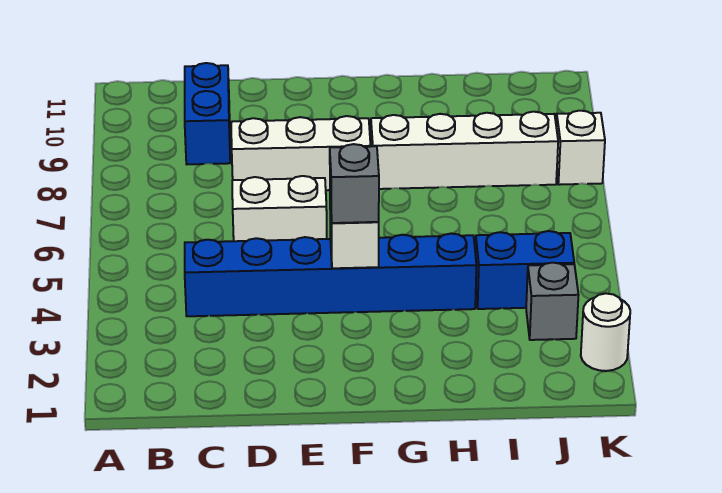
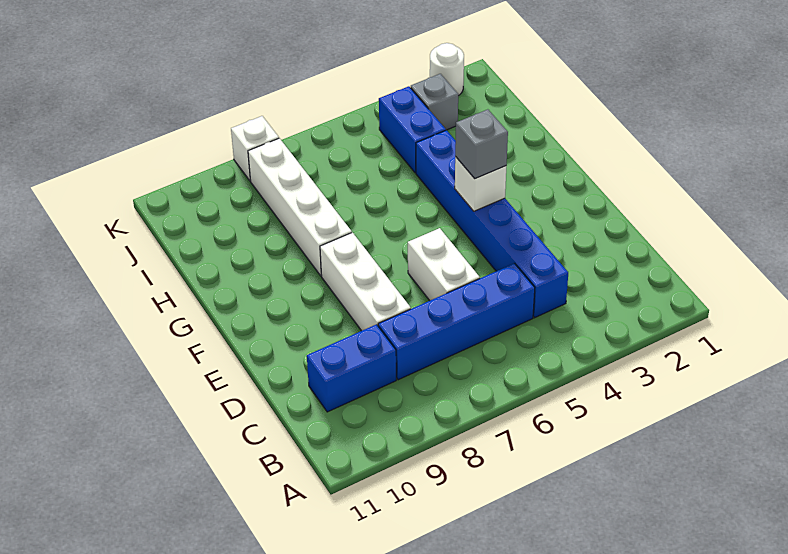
none -> blue 1x4 brick [378,263,535,380]

